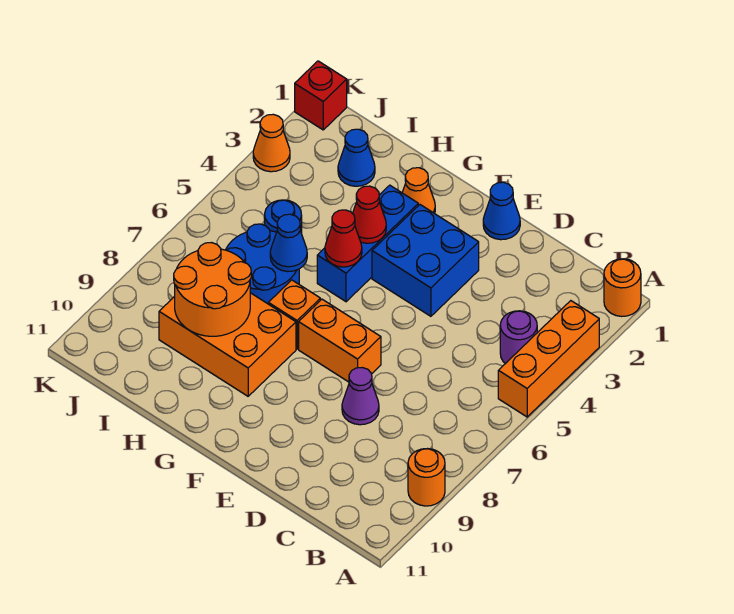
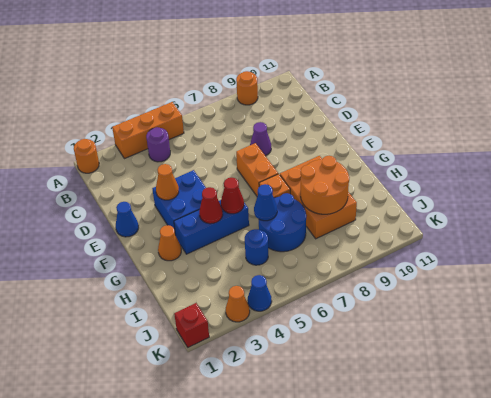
none -> orange 1x1 cone [156,164,179,200]
blue 1x1 cone [338,129,375,186] -> blue 1x1 cone moved to [248,275,272,311]

